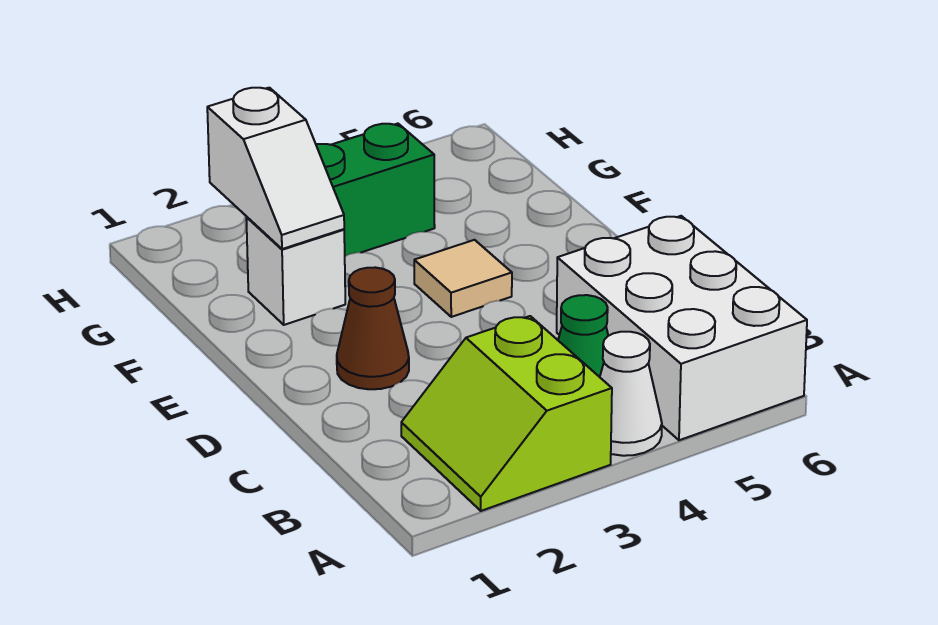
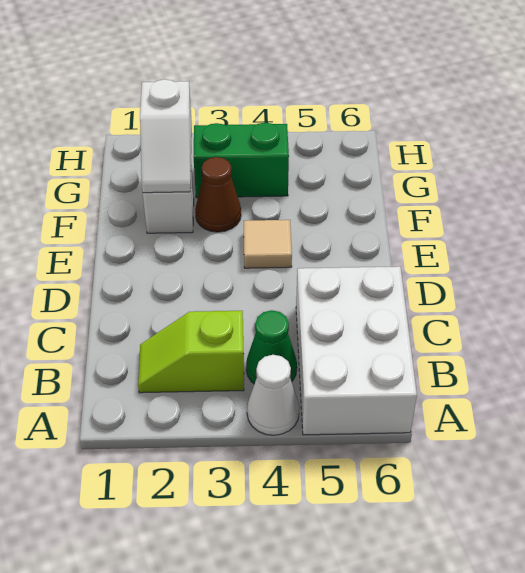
lime 2x2 slope [401,316,612,511] -> lime 1x2 slope [138,311,244,393]
brown 1x1 cone [337,267,409,389] -> brown 1x1 cone moved to [195,157,241,232]

